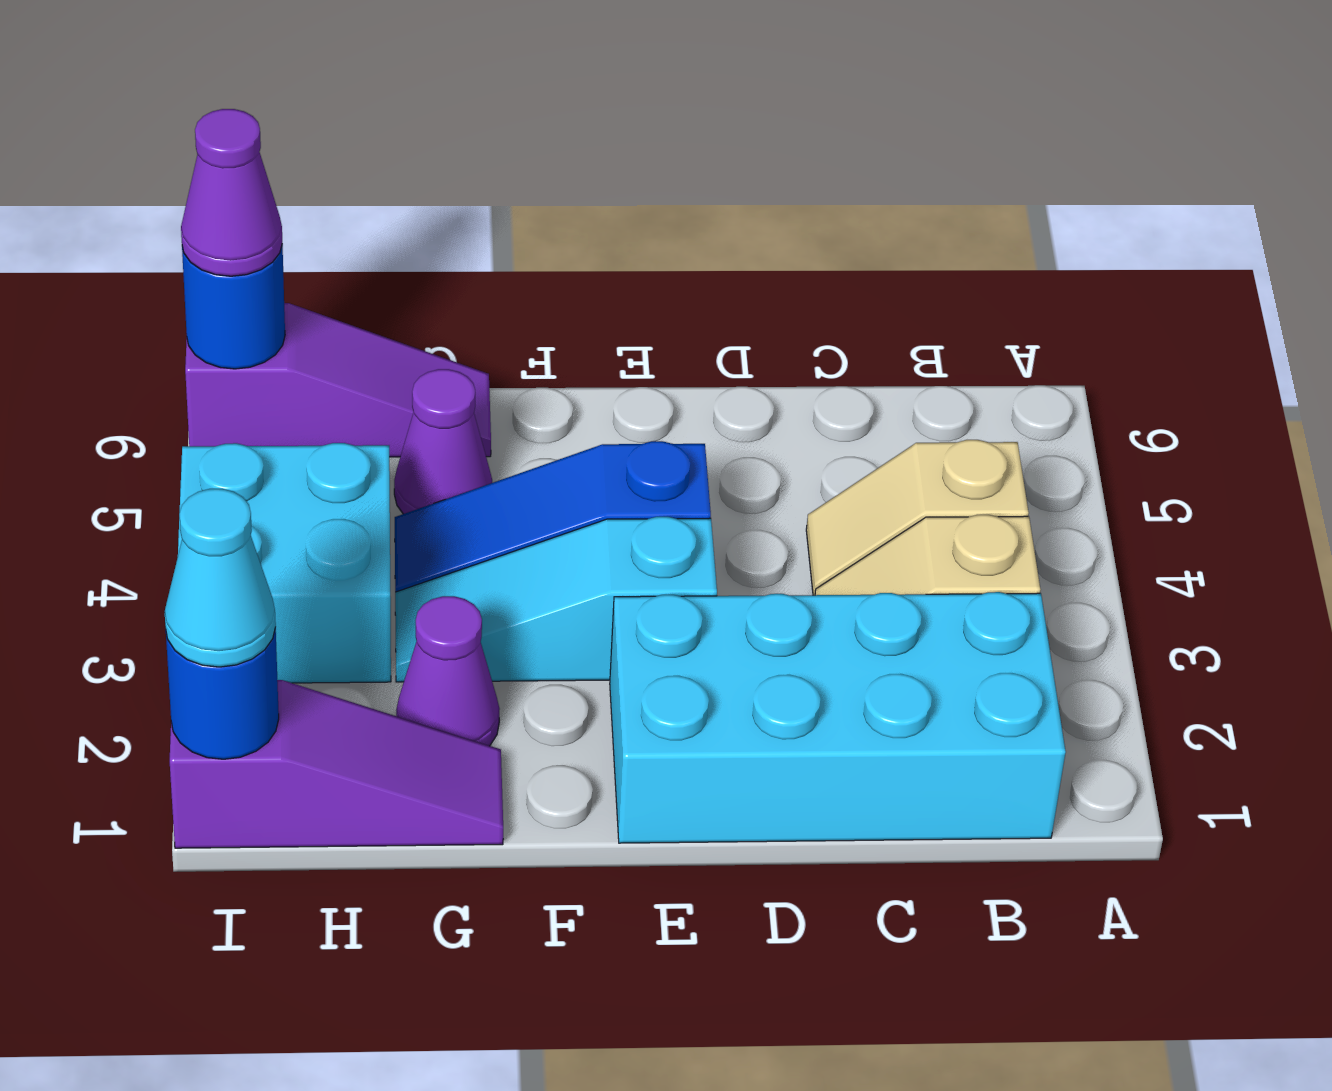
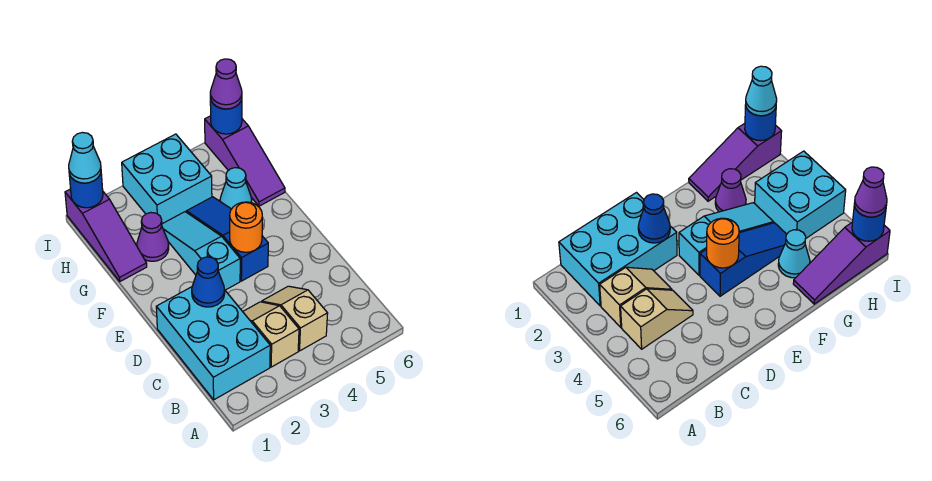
cyan 2x4 brick [610,592,1066,843] -> cyan 2x3 brick [156,287,270,400]
none -> blue 1x1 cone [192,257,225,307]
none -> orange 1x1 round brick [230,202,262,252]
purple 1x1 cone [394,369,492,514] -> cyan 1x1 cone [220,168,252,209]

